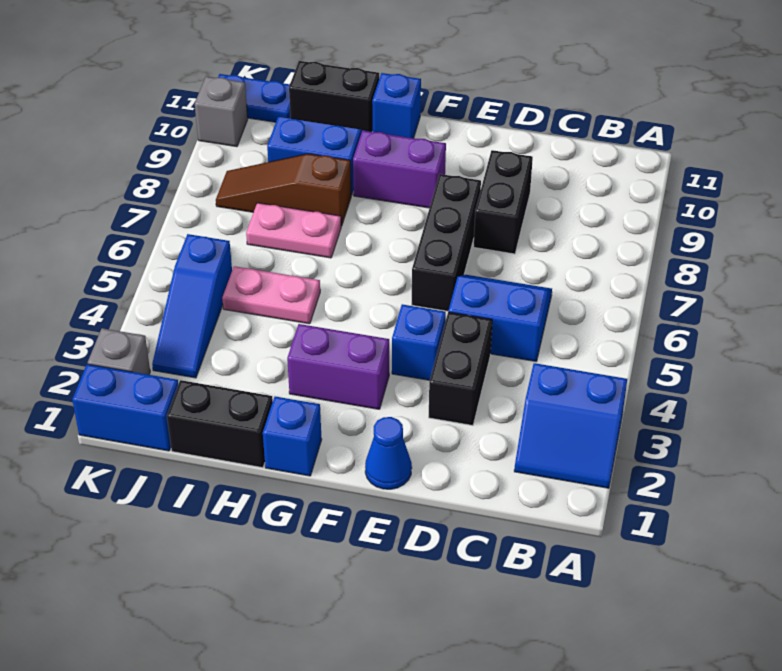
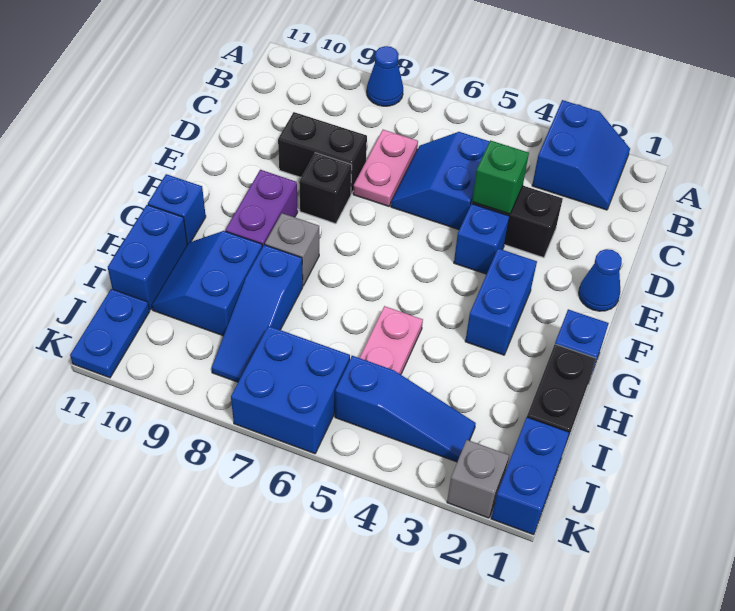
none -> blue 1x1 cone [367,46,403,106]
none -> green 1x1 brick [472,140,529,214]
black 1x3 brick [412,174,481,311] -> black 1x1 brick [299,153,352,224]
purple 1x2 brick [287,324,389,409] -> blue 1x2 brick [465,249,537,355]
pink 1x2 plate [246,203,341,258] -> pink 1x2 plate moved to [353,130,418,206]
brown 1x3 slope [216,154,351,226] -> blue 1x3 slope [212,245,303,382]
black 1x2 brick [289,61,379,132] -> blue 1x2 brick [108,205,187,310]
none -> blue 2x2 brick [231,326,350,454]
grey 1x1 brick [195,76,248,147] -> grey 1x1 brick moved to [265,213,319,286]

